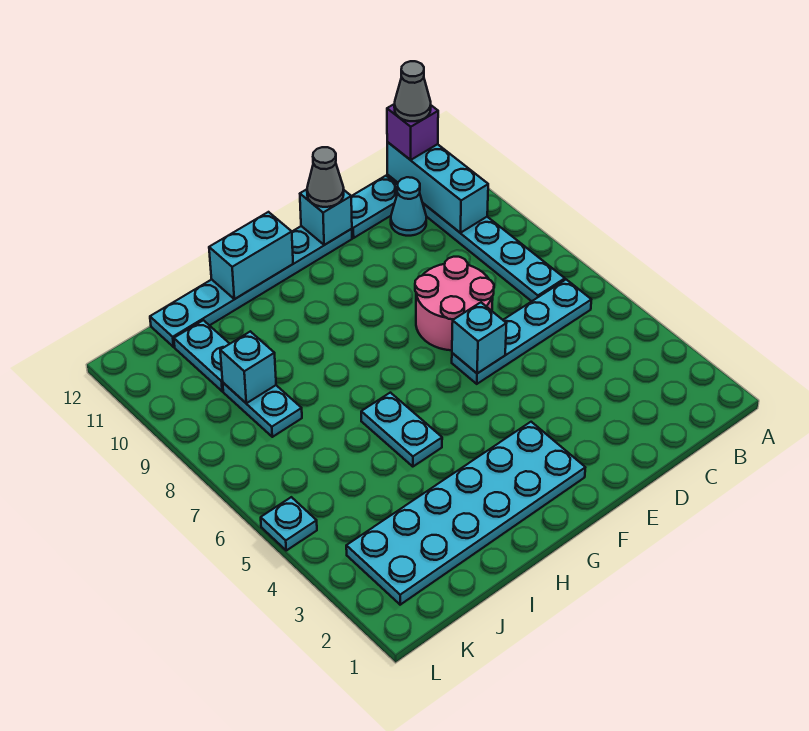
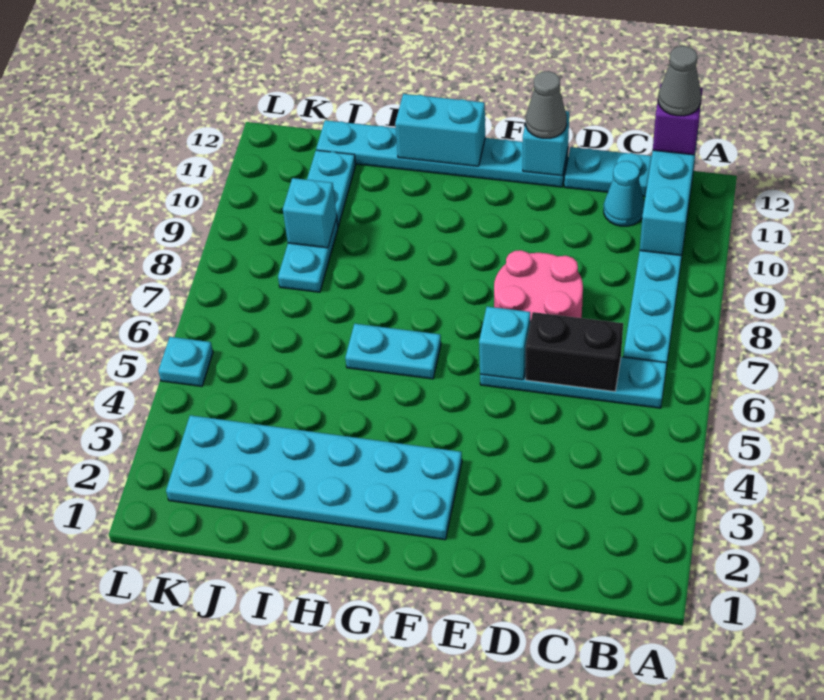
none -> black 1x2 brick [526,312,623,392]
cyan 1x2 plate [361,393,442,467] -> cyan 1x2 plate turned to [345,324,441,379]

